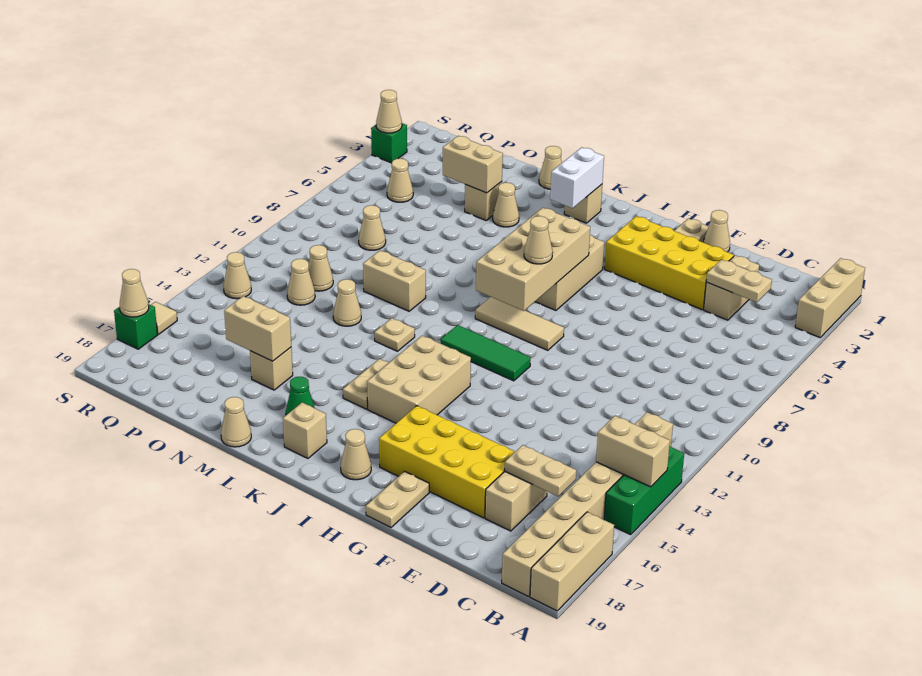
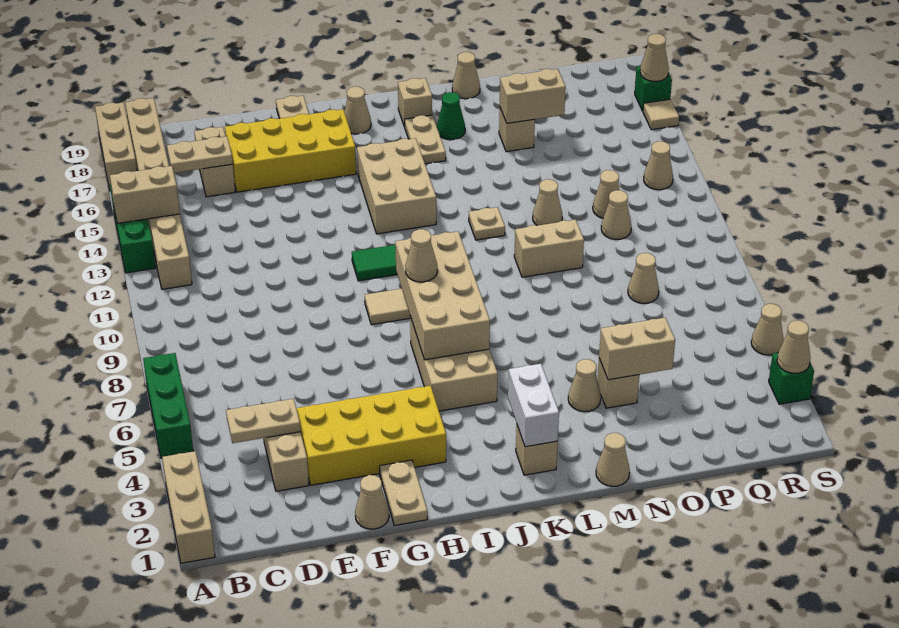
none -> green 1x3 brick [143,353,193,458]
tan 1x2 plate [343,359,389,409] -> tan 1x2 plate moved to [405,115,446,164]
tan 1x1 cone [387,159,413,202] -> tan 1x1 cone moved to [751,304,784,355]

